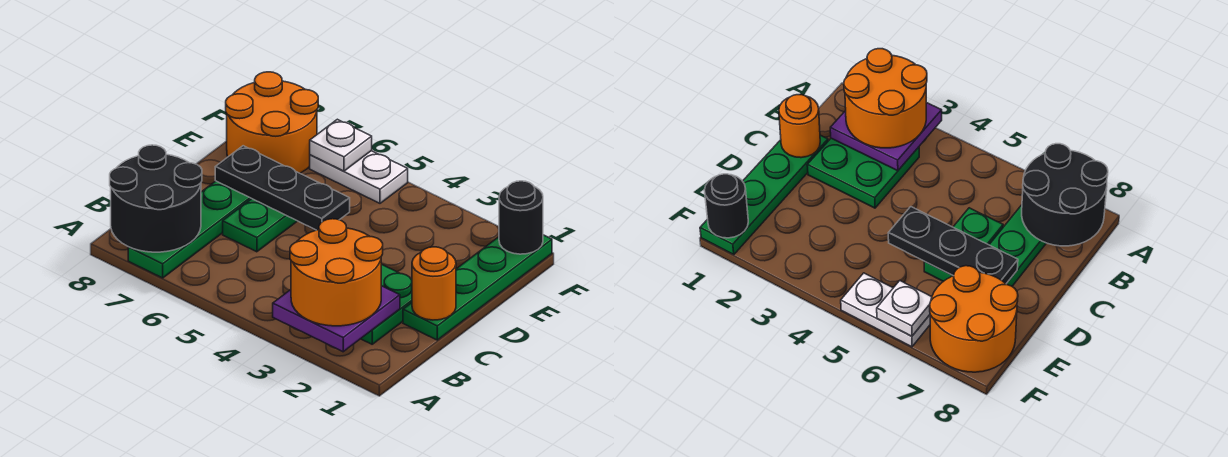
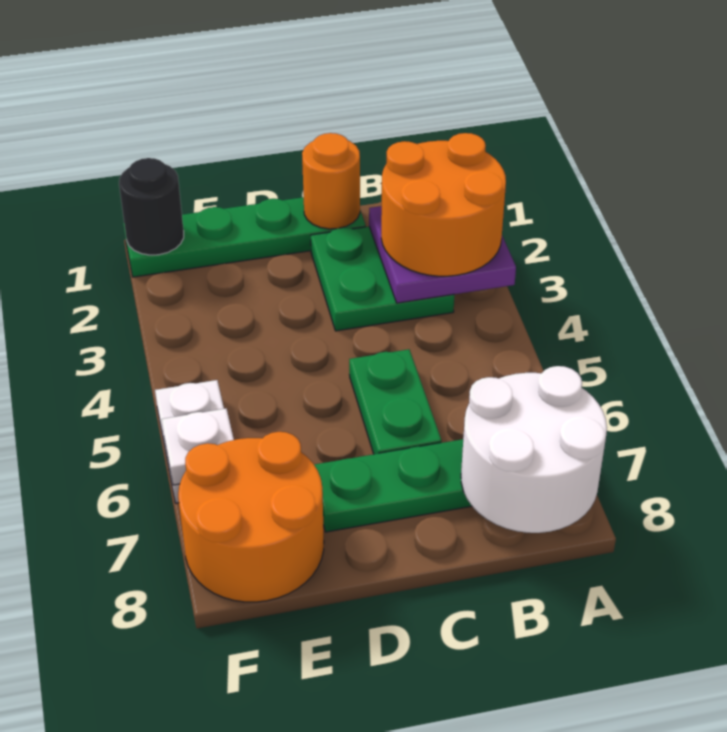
black 2x2 round brick [110,145,202,252] -> white 2x2 round brick [461,366,607,533]
green 1x2 plate [223,199,297,252] -> green 1x2 plate turned to [349,349,442,454]
black 1x3 plate [215,146,350,230] -> none

